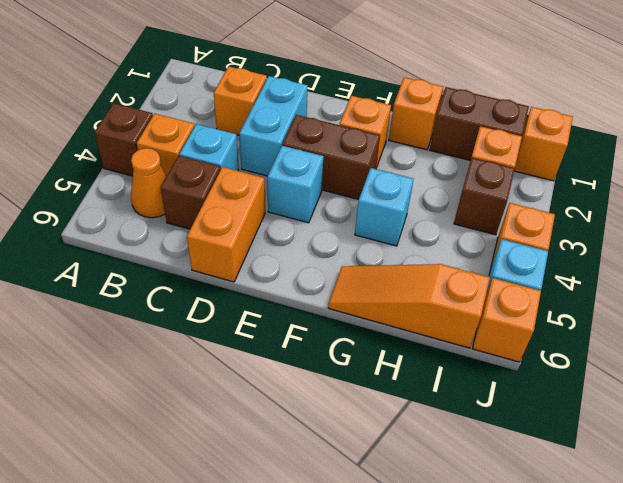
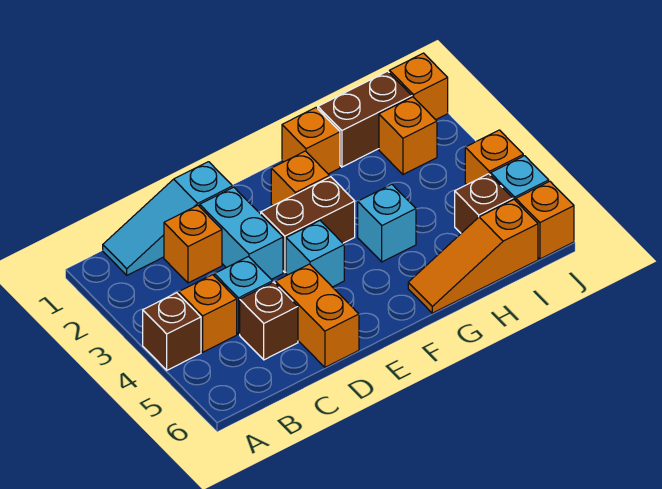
none -> cyan 1x3 slope [103,162,233,275]
orange 1x1 cone [131,148,167,218] -> none
brown 1x1 brick [454,158,515,235] -> brown 1x1 brick moved to [455,174,513,233]

